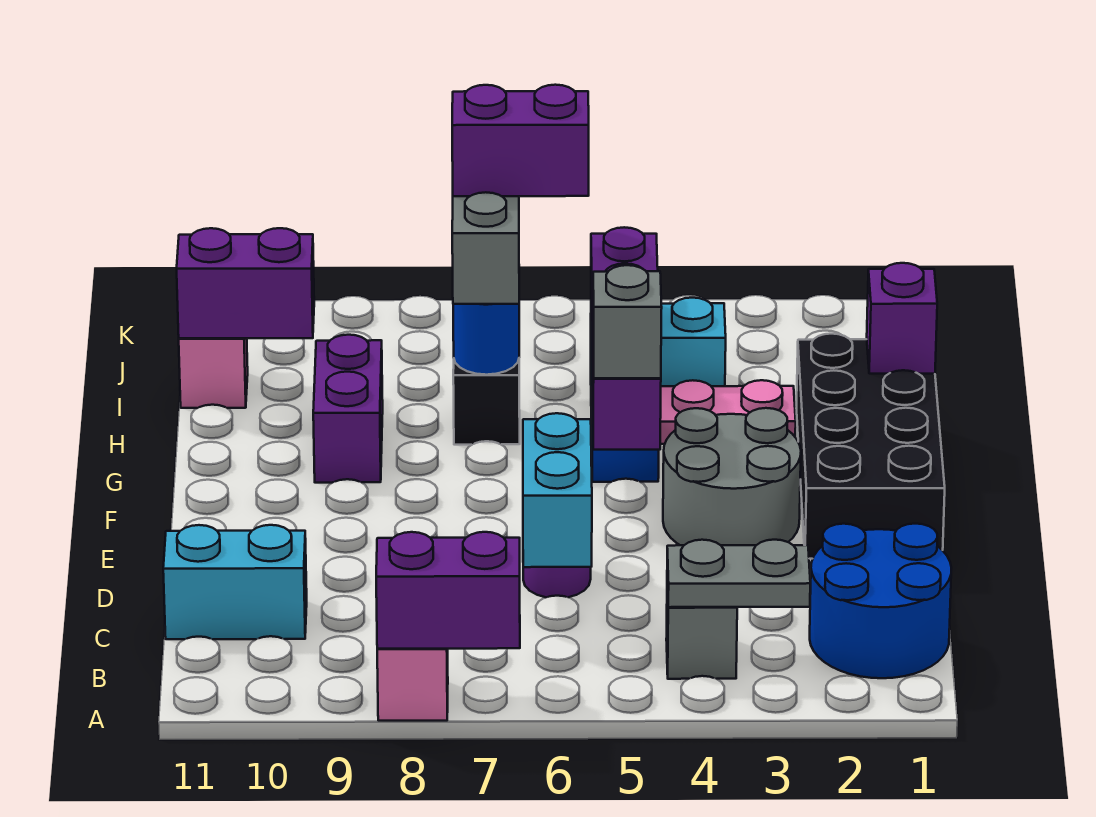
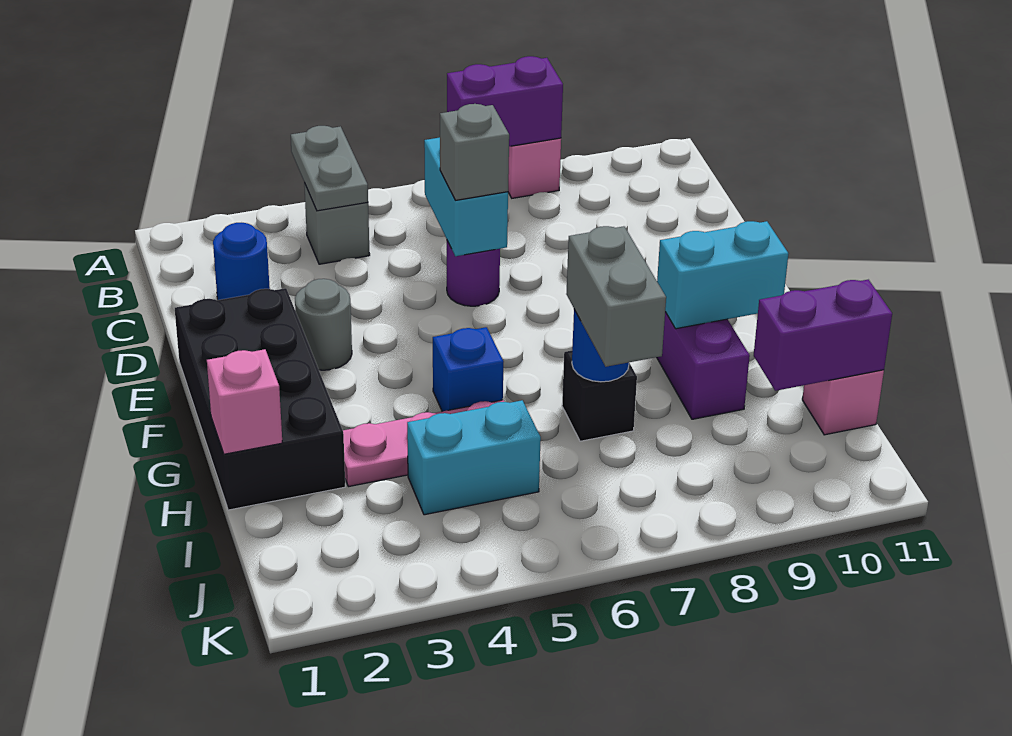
blue 2x2 round brick [810,524,951,678] -> blue 1x1 round brick [213,223,270,300]
grey 1x2 plate [667,540,810,607] -> grey 1x2 plate turned to [291,126,368,211]
cyan 1x2 brick [163,525,307,639] -> cyan 1x2 brick moved to [657,221,788,329]
grey 2x2 round brick [663,408,801,545] -> grey 1x1 round brick [295,279,352,370]
purple 1x4 brick [591,227,661,450] -> none
grey 1x1 brick [593,265,662,378] -> grey 1x1 brick moved to [440,104,509,200]
purple 1x1 brick [867,263,937,374] -> pink 1x1 brick [207,349,282,454]
purple 1x2 brick [452,85,589,196] -> none

